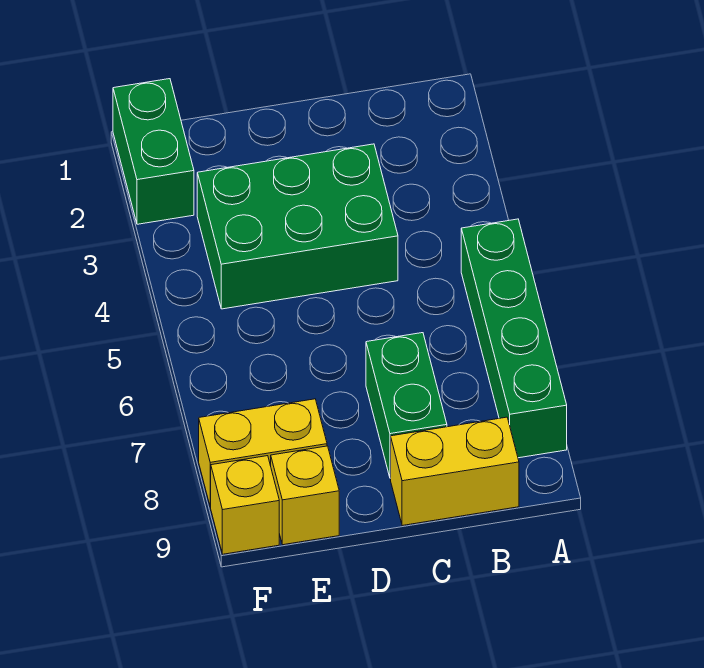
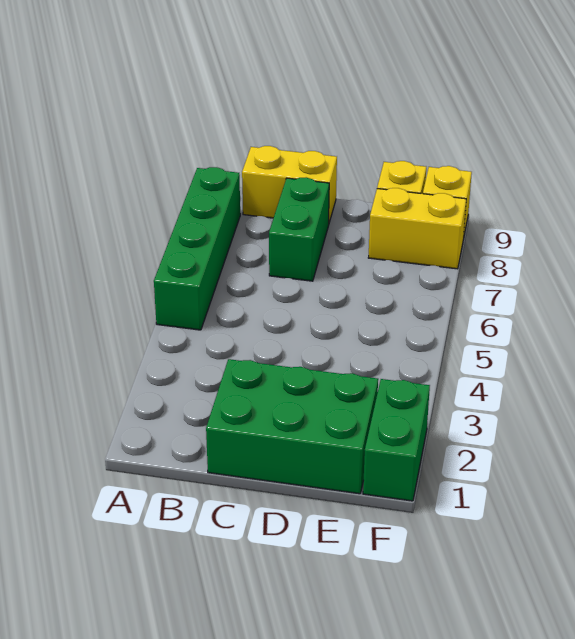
green 2x3 brick [197,144,398,309] -> green 2x3 brick moved to [206,359,378,494]

